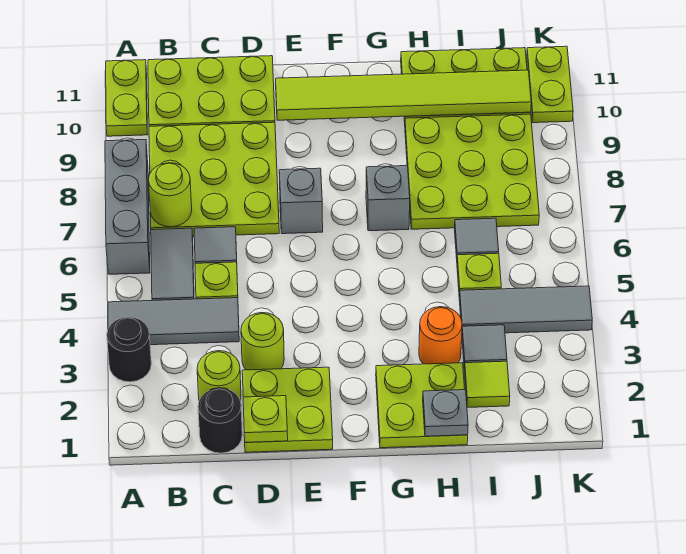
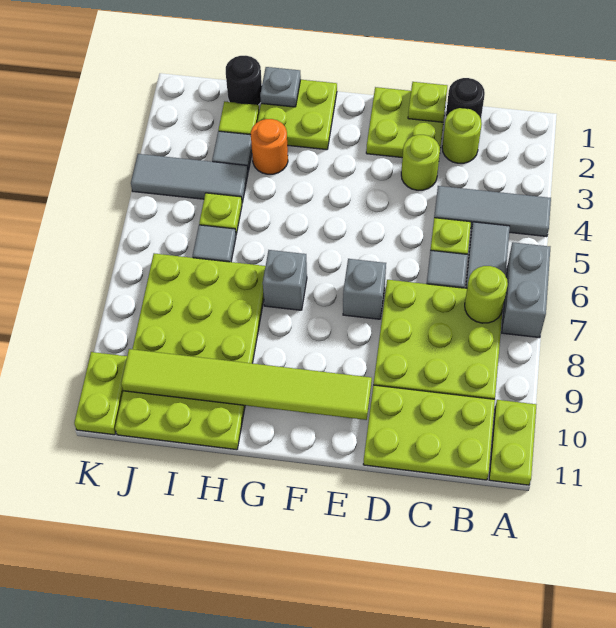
black 1x1 round brick [107,317,151,382] -> black 1x1 round brick moved to [226,56,262,105]
grey 1x3 brick [105,140,150,274] -> grey 1x2 brick [502,242,550,338]

